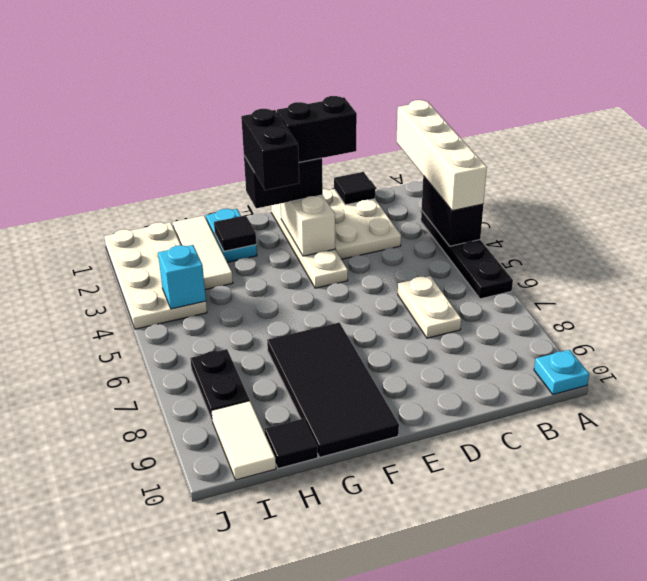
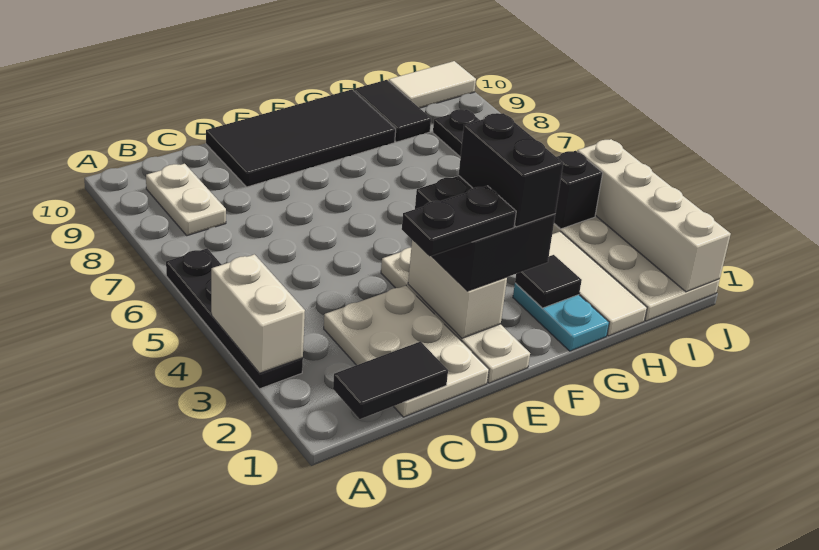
white 1x4 brick [396,100,487,211] -> white 1x4 brick moved to [577,139,731,292]
black 1x2 brick [422,176,483,246] -> white 1x2 brick [211,254,305,373]
cyan 1x1 plate [534,350,589,394] -> none
black 1x1 tile [334,172,375,205] -> black 1x2 tile [333,342,448,419]
white 1x2 plate [398,276,461,338] -> white 1x2 plate moved to [146,164,226,236]
black 1x2 brick [277,96,357,162] -> black 1x2 plate [402,186,516,256]
black 1x2 brick [244,156,323,208] -> black 2x2 brick [415,176,555,291]
black 2x4 tile [267,323,399,457] -> black 2x4 tile turned to [206,89,396,187]
black 1x1 tile [265,418,318,469] -> black 1x2 tile [354,80,431,142]
cyan 1x1 brick [158,245,206,309] -> black 1x1 brick [554,151,603,229]
white 1x2 tile [211,401,276,480] -> white 1x2 tile turned to [389,61,476,108]

